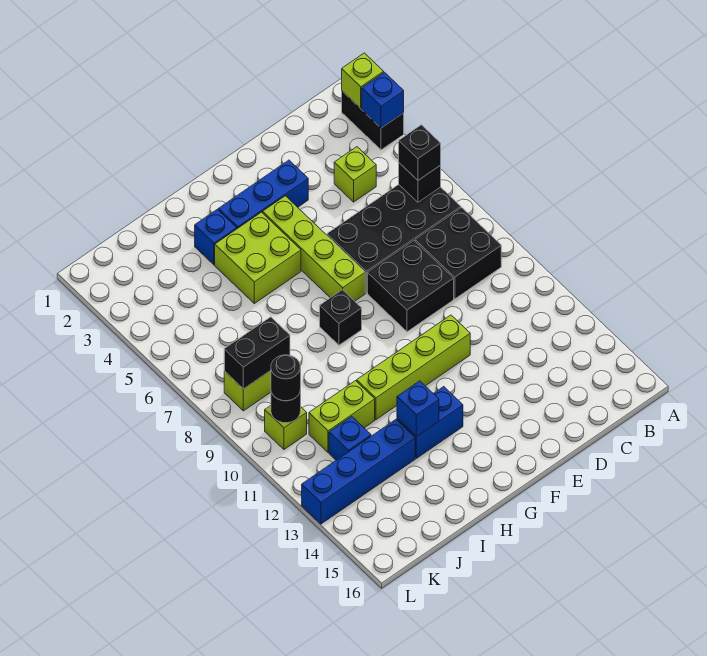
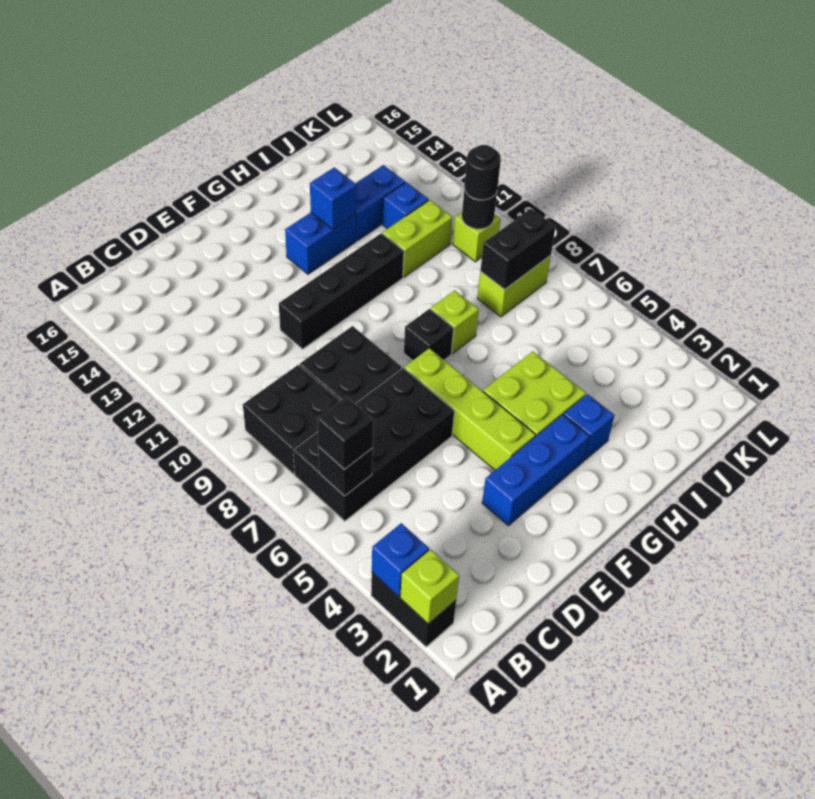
lime 1x1 brick [334,147,376,202] -> lime 1x1 brick moved to [431,290,479,354]
lime 1x4 brick [357,315,470,420] -> black 1x4 brick [279,233,404,349]
blue 1x4 brick [302,420,415,524] -> blue 1x2 brick [355,165,405,241]

